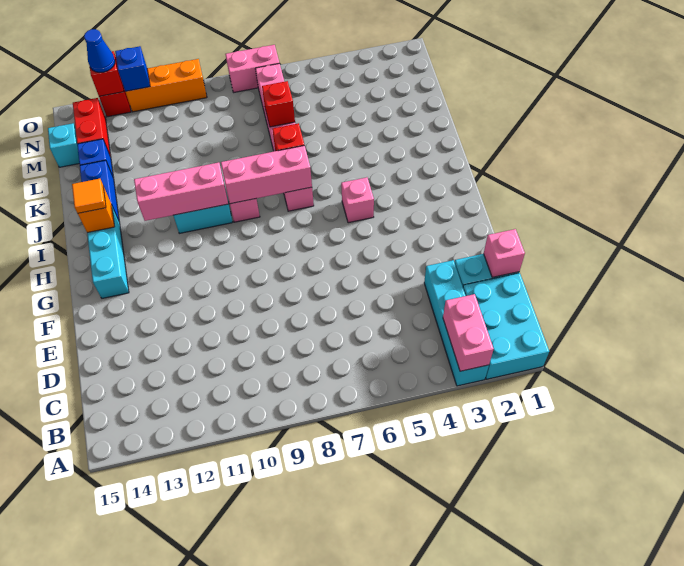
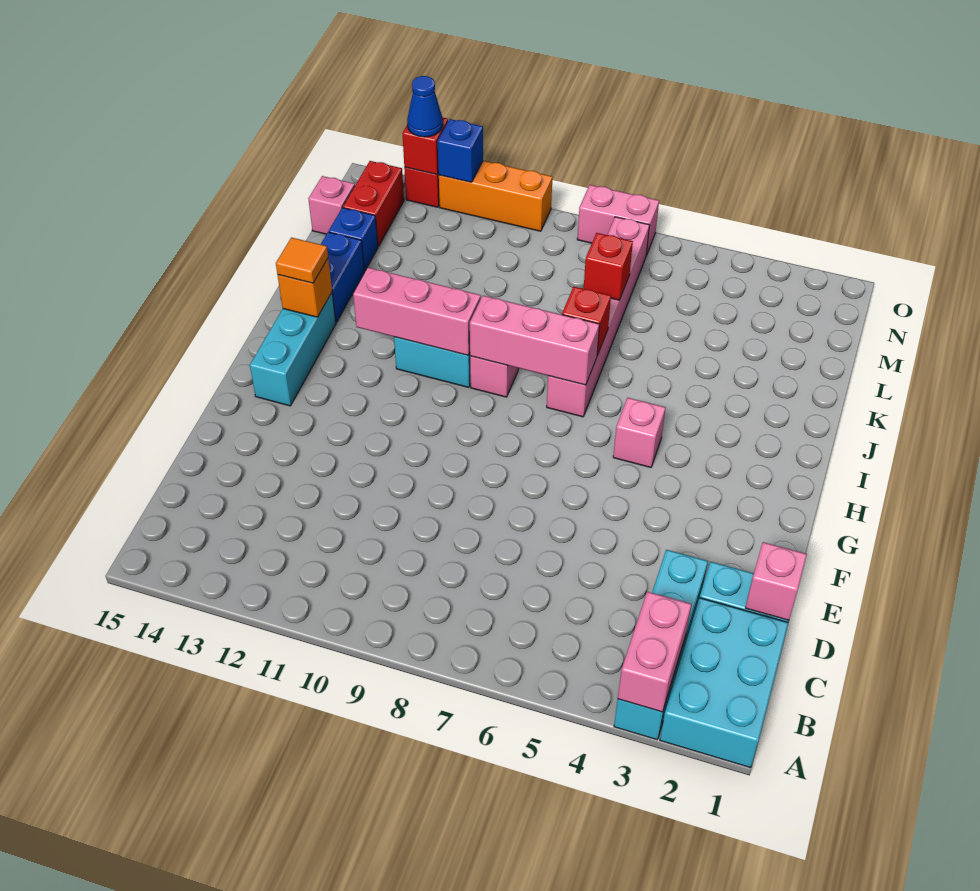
cyan 1x1 brick [48,123,79,167] -> pink 1x1 brick [308,176,355,234]

